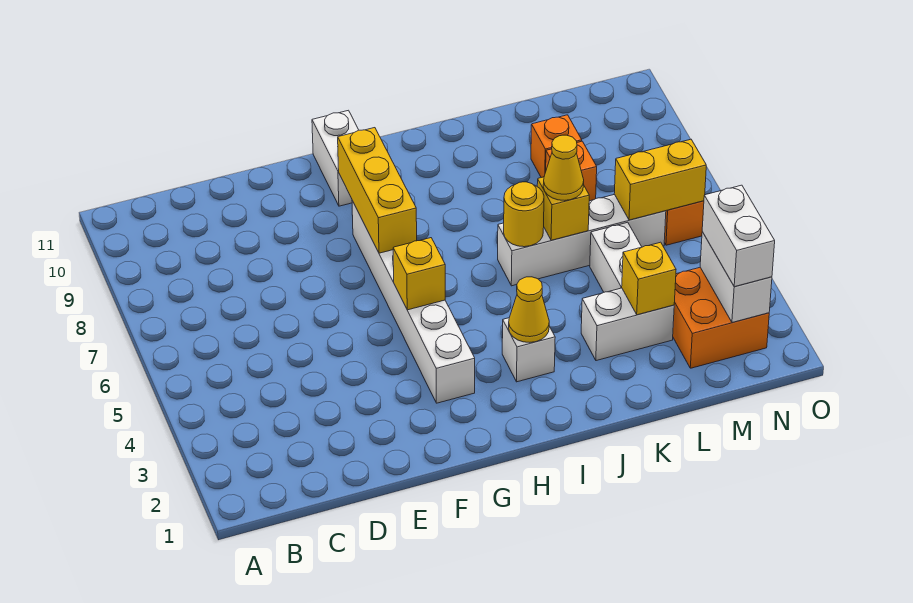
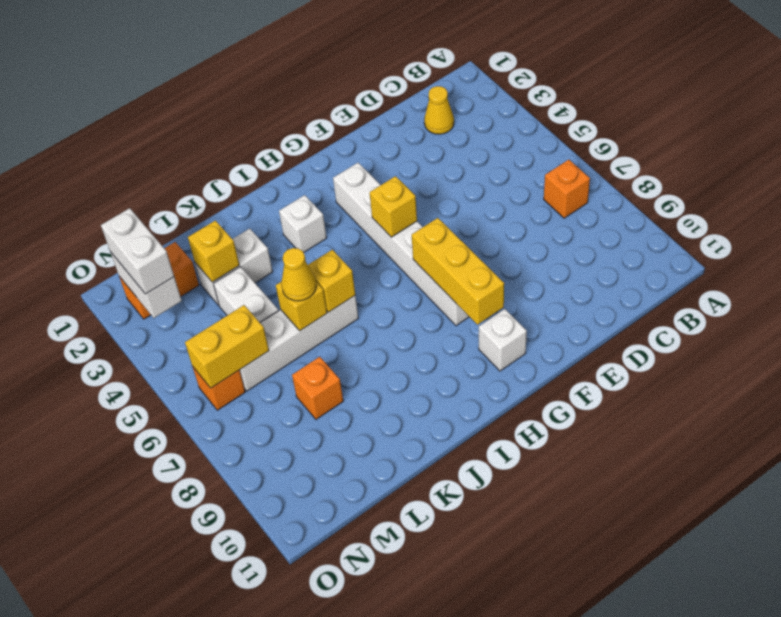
white 1x2 brick [312,110,358,206] -> white 1x1 brick [479,309,527,371]
yellow 1x1 cone [509,277,549,342] -> yellow 1x1 cone moved to [424,86,454,134]
yellow 1x1 round brick [504,182,544,247] -> yellow 1x1 brick [308,250,355,312]
orange 1x1 brick [531,115,582,178] -> orange 1x1 brick moved to [544,160,590,218]
orange 2x2 brick [673,268,769,368] -> orange 1x2 brick [119,242,199,319]

